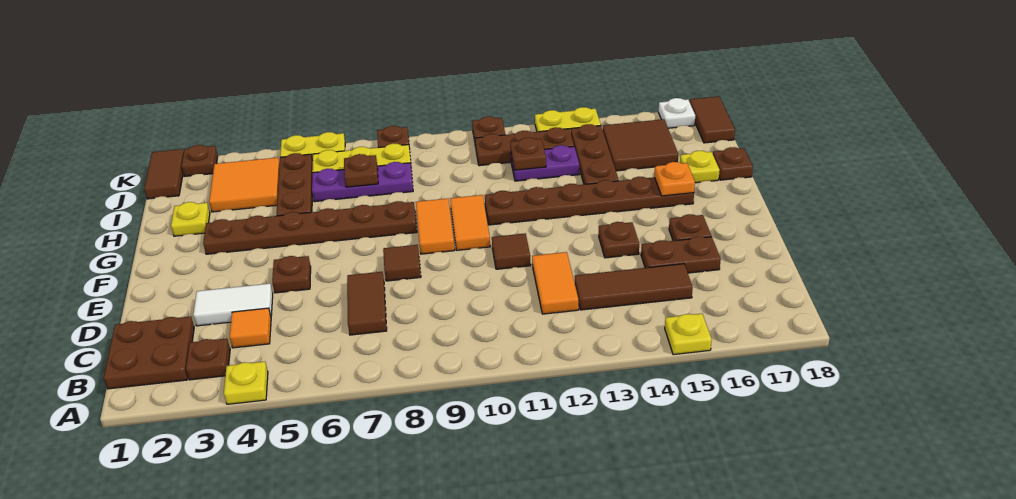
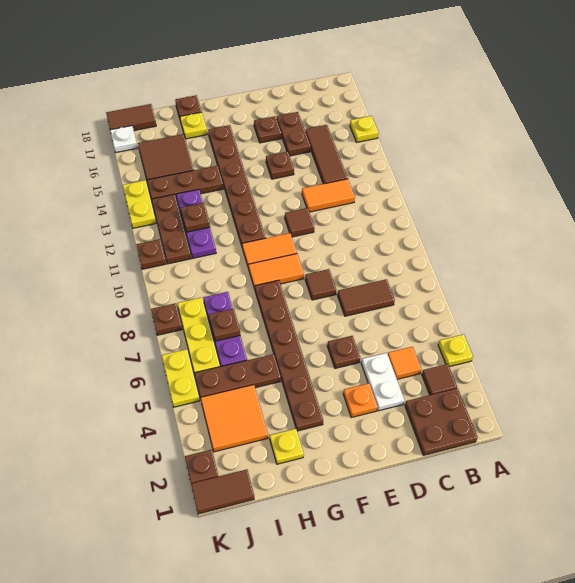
brown 1x1 plate [186,338,230,380] -> brown 1x1 tile [422,364,457,395]
white 1x2 tile [193,283,273,326] -> white 1x2 plate [361,353,404,411]
orange 1x1 plate [655,162,695,196] -> orange 1x1 plate moved to [343,383,378,417]
purple 1x2 plate [511,145,579,181] -> purple 1x3 plate [176,189,216,258]

